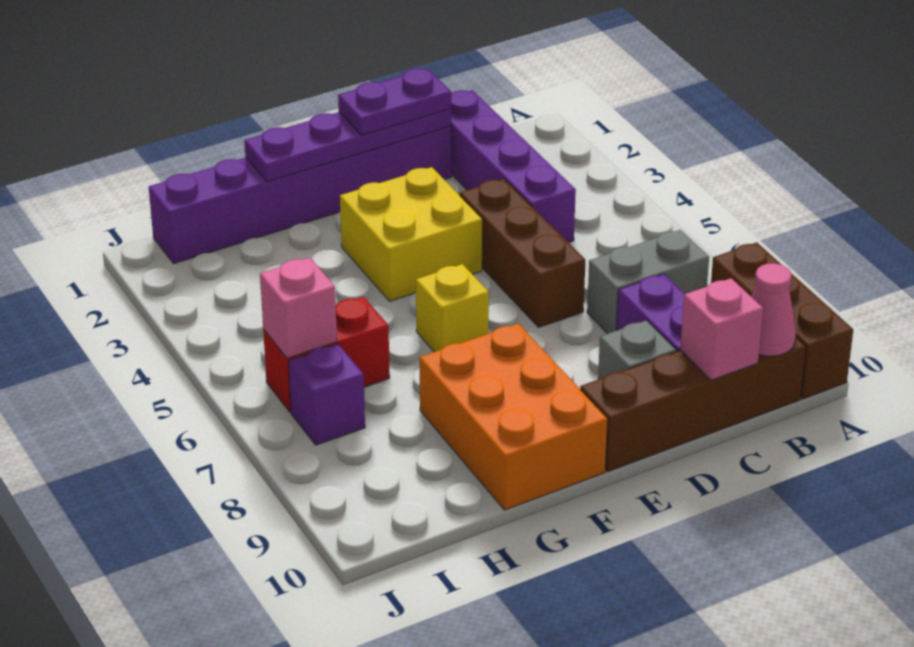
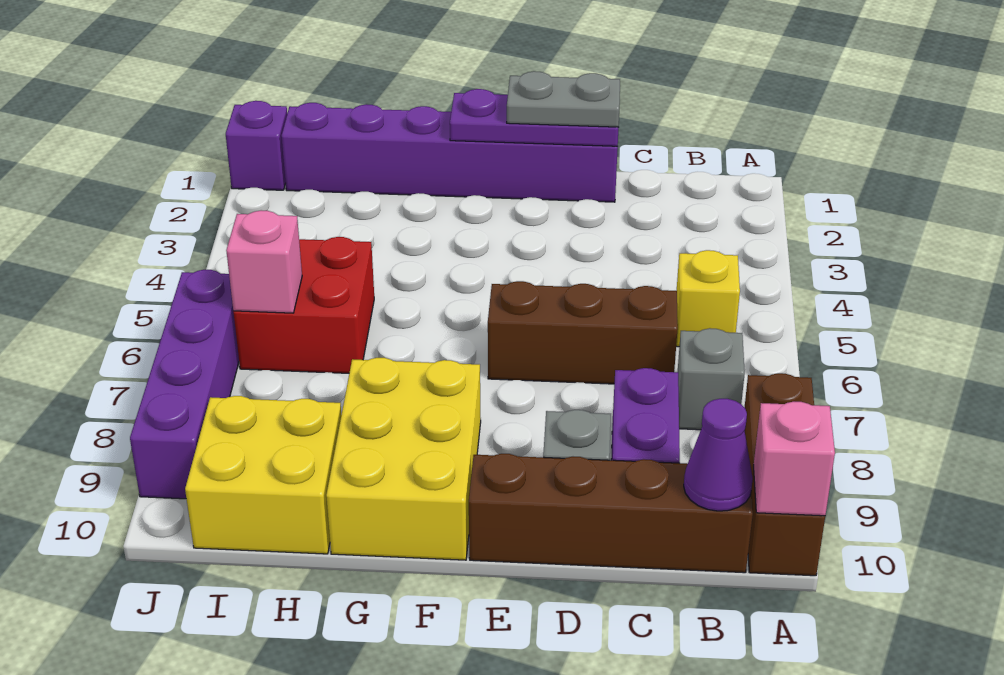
grey 1x2 brick [587,230,709,334] -> grey 1x1 brick [678,328,745,430]
pink 1x1 cone [752,263,796,356] -> purple 1x1 cone [684,399,753,511]
purple 1x4 brick [451,90,576,243] -> purple 1x4 brick moved to [130,270,239,499]
pink 1x1 brick [680,278,763,380] -> pink 1x1 brick moved to [754,402,835,516]
purple 1x4 plate [244,109,451,182] -> purple 1x3 plate [450,89,619,146]
purple 1x2 plate [338,69,451,135] -> grey 1x2 plate [507,71,620,127]
brown 1x3 brick [460,179,585,327] -> brown 1x3 brick turned to [488,281,678,384]
yellow 2x2 brick [340,167,482,301] -> yellow 2x2 brick moved to [185,396,341,554]
yellow 1x1 brick [416,264,489,352] -> yellow 1x1 brick moved to [676,250,740,347]
orange 2x3 brick [419,324,608,510] -> yellow 2x3 brick [326,358,481,560]
red 1x2 brick [263,297,390,412] -> red 2x2 brick [233,237,374,373]
purple 1x1 brick [288,344,365,445] -> purple 1x1 brick moved to [226,101,287,190]

